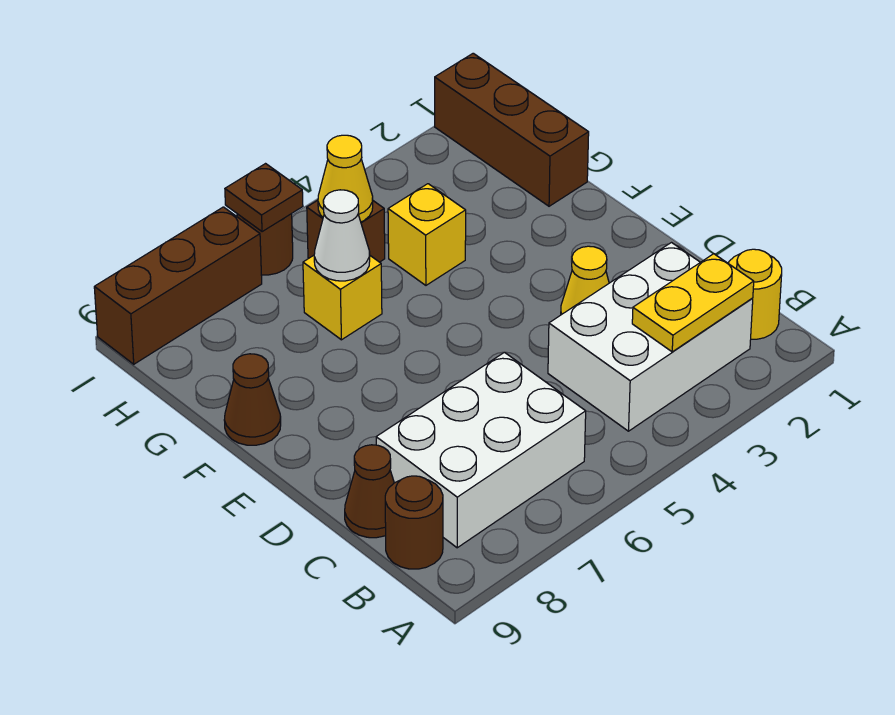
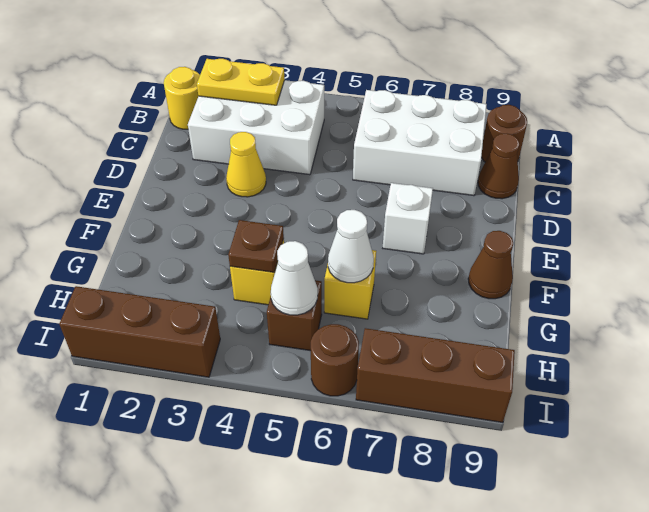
none -> white 1x1 brick [383,183,433,254]
brown 1x3 brick [435,53,589,206] -> brown 1x3 brick turned to [59,286,220,377]
yellow 1x1 cone [318,135,373,222] -> white 1x1 cone [271,241,318,315]
brown 1x1 plate [225,164,303,232] -> brown 1x1 plate moved to [228,220,284,272]

